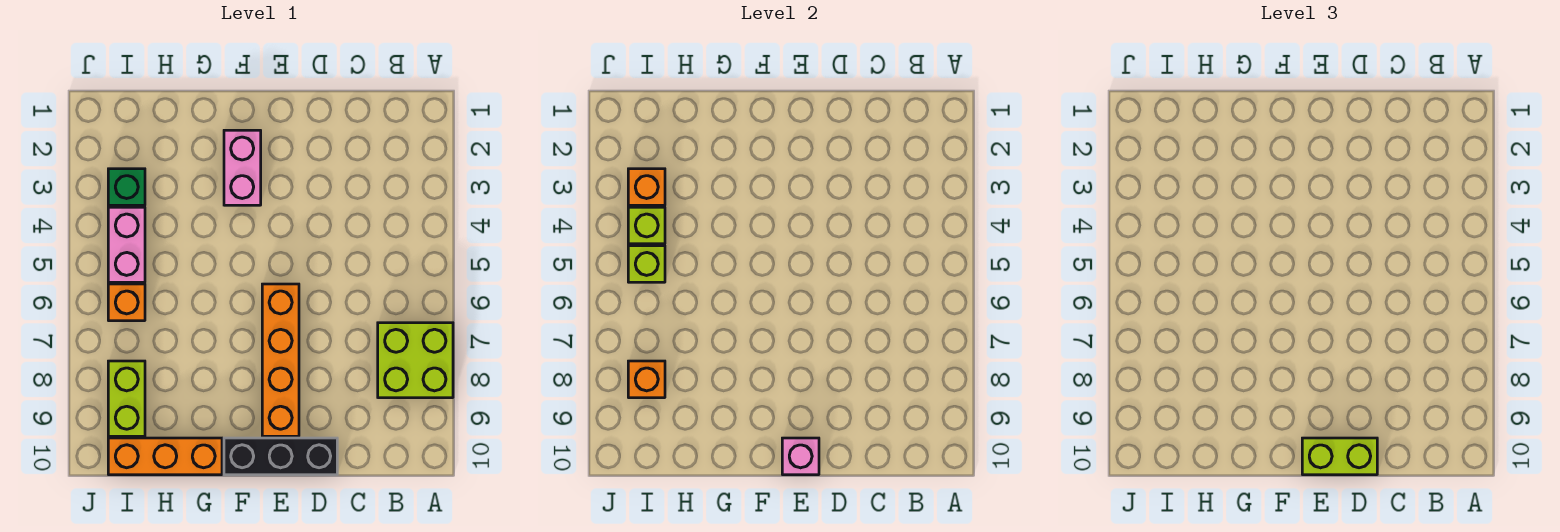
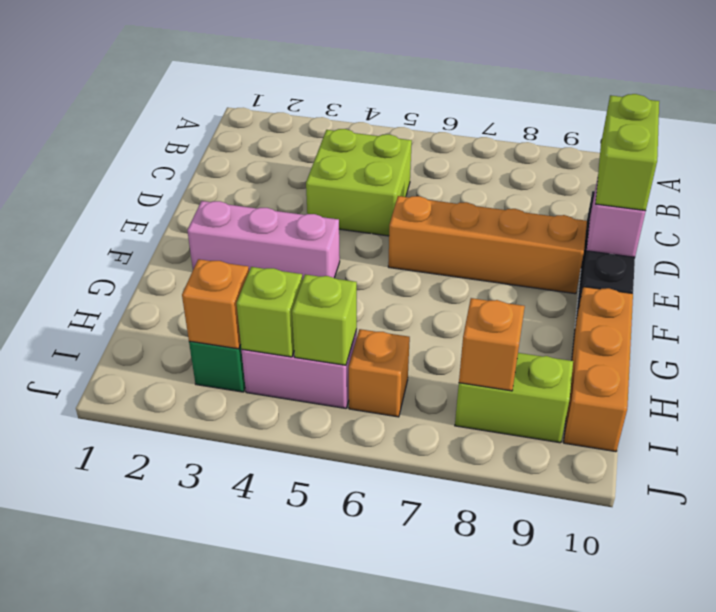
lime 2x2 brick [378,323,453,398] -> lime 2x2 brick moved to [306,129,412,236]
pink 1x2 brick [224,130,261,205] -> pink 1x3 brick [187,201,340,280]

